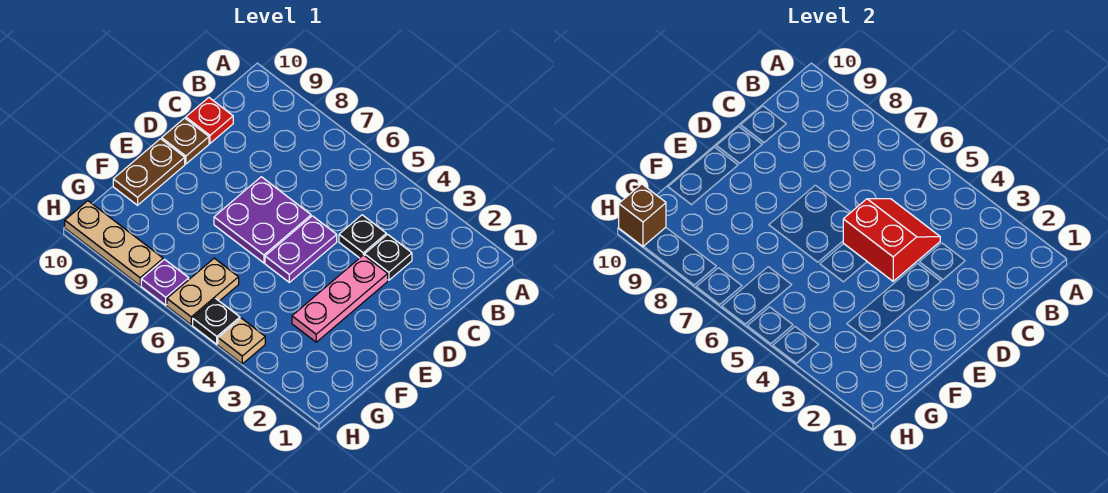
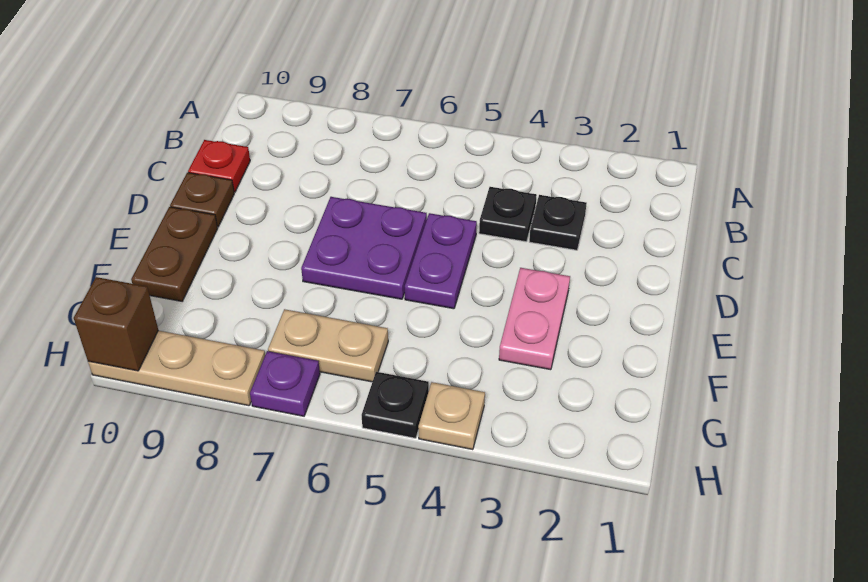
red 2x2 slope [843,199,940,281] -> none
pink 1x3 plate [292,255,388,342] -> pink 1x2 plate [499,268,570,370]
tan 1x2 plate [167,258,239,325] -> tan 1x2 plate turned to [268,309,388,382]

